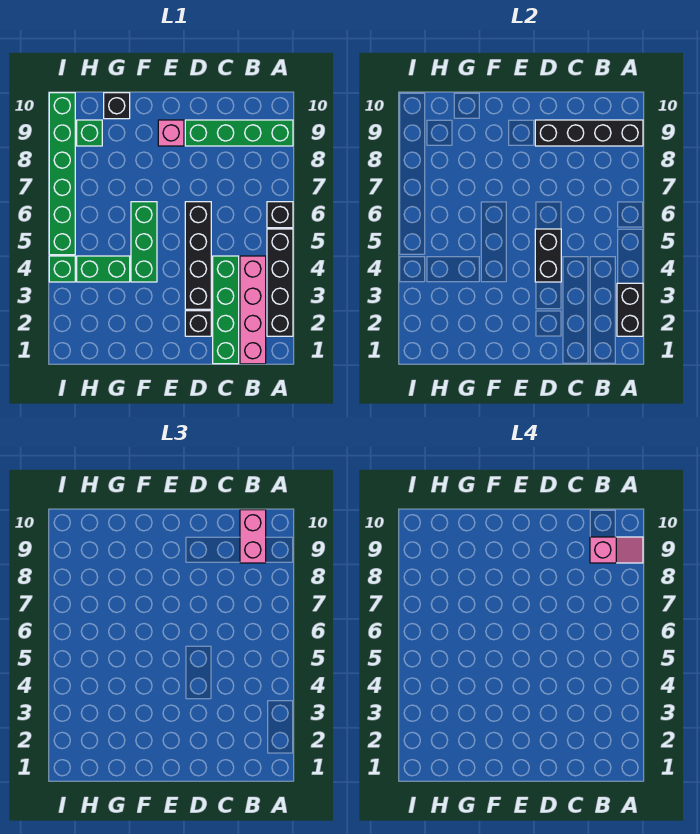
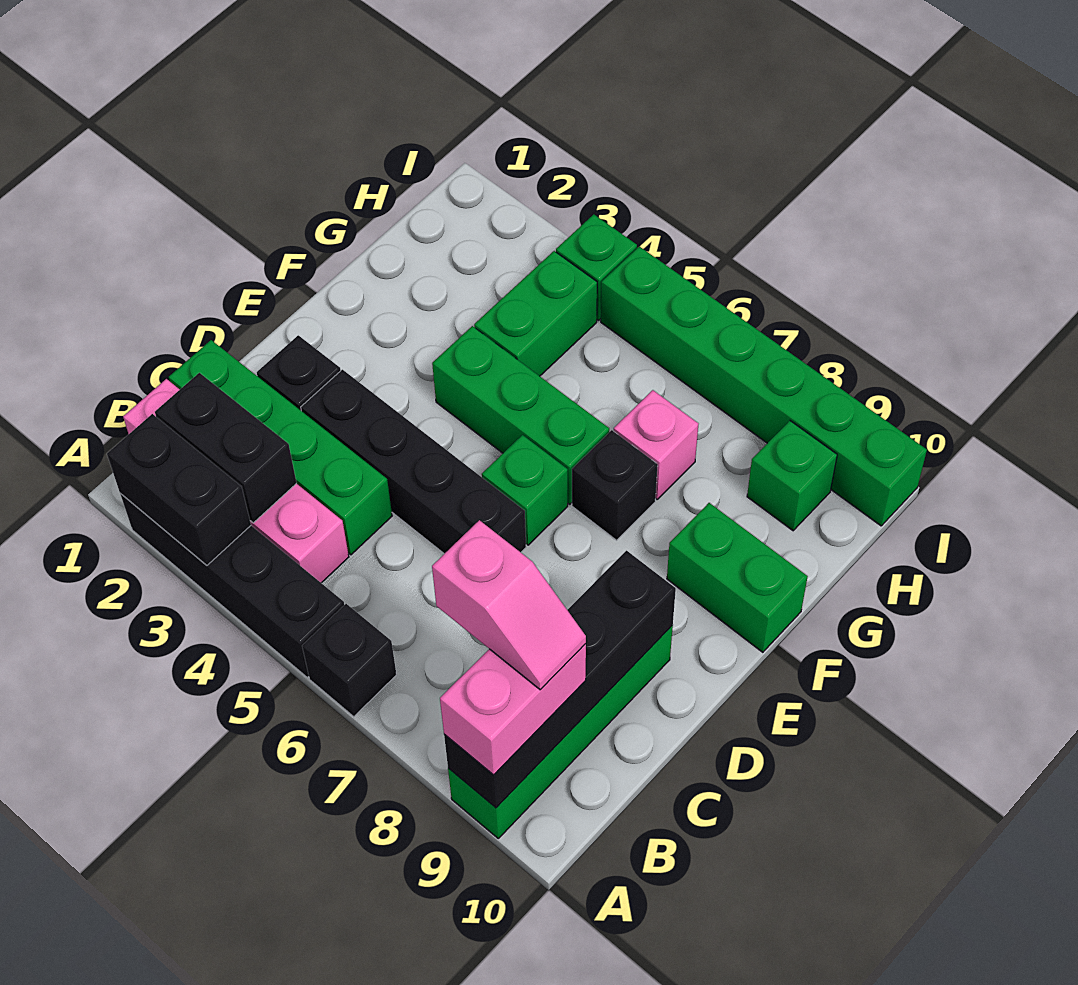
pink 1x2 slope [590,537,643,563] -> pink 1x2 slope turned to [432,520,586,690]
pink 1x2 brick [240,510,266,563] -> pink 1x2 brick turned to [440,644,586,775]
black 1x2 brick [535,229,561,282] -> black 1x2 brick moved to [155,373,297,523]
none -> green 1x1 brick [482,435,568,545]
pink 1x1 brick [158,120,184,146] -> pink 1x1 brick moved to [614,390,699,499]
none -> green 1x2 brick [667,503,808,652]
black 1x1 brick [104,93,130,119] -> black 1x1 brick moved to [572,430,658,540]

